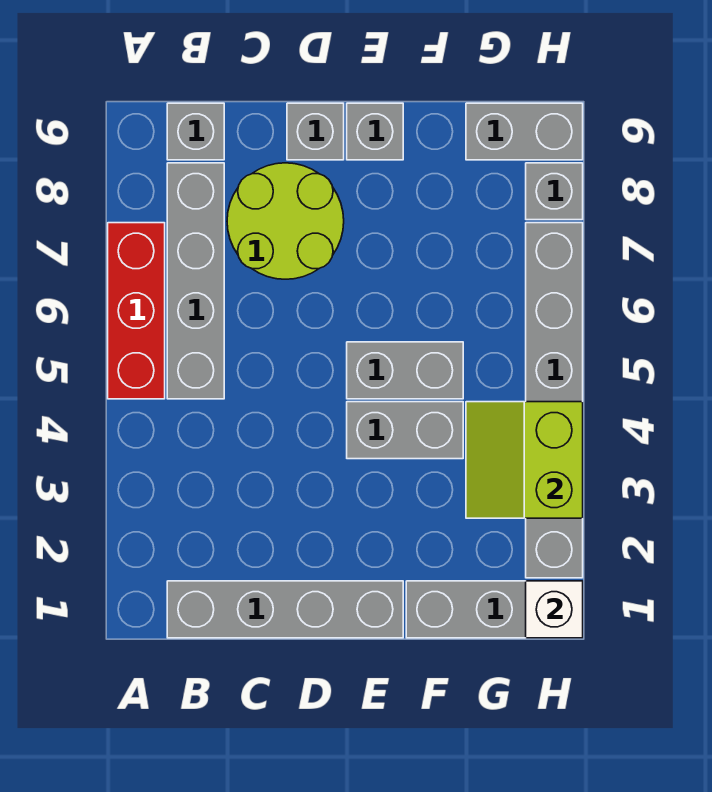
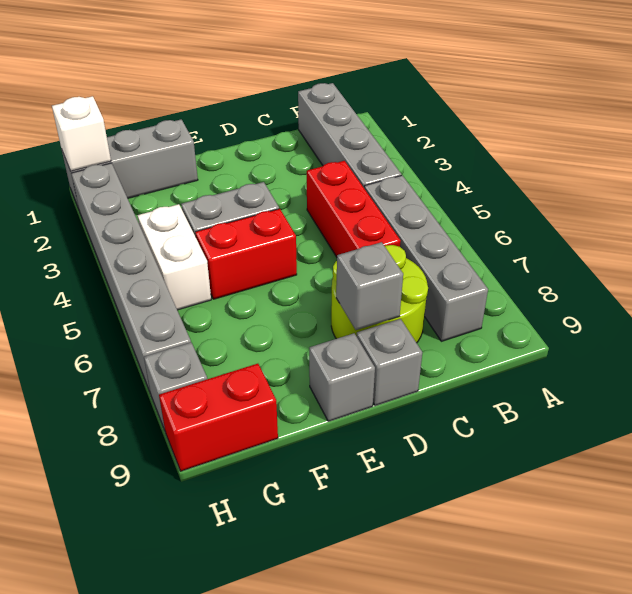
red 1x3 brick [108,223,165,399] -> red 1x3 brick moved to [307,161,401,257]
grey 1x4 brick [167,581,403,638] -> grey 1x4 brick turned to [298,83,401,187]
grey 1x1 brick [167,103,224,160] -> grey 1x1 brick moved to [336,242,403,330]
grey 1x2 brick [347,342,463,399] -> red 1x2 brick [195,209,297,299]
lime 2x2 slope [466,402,583,518] -> none
none -> white 1x2 brick [137,204,211,310]
grey 1x2 brick [466,103,583,160] -> red 1x2 brick [159,364,278,471]

